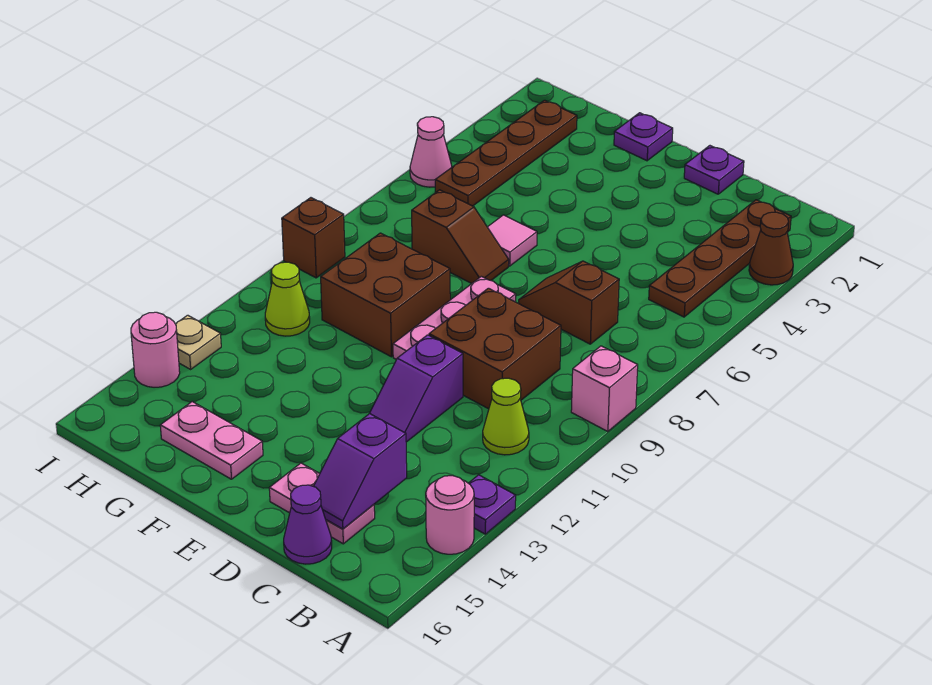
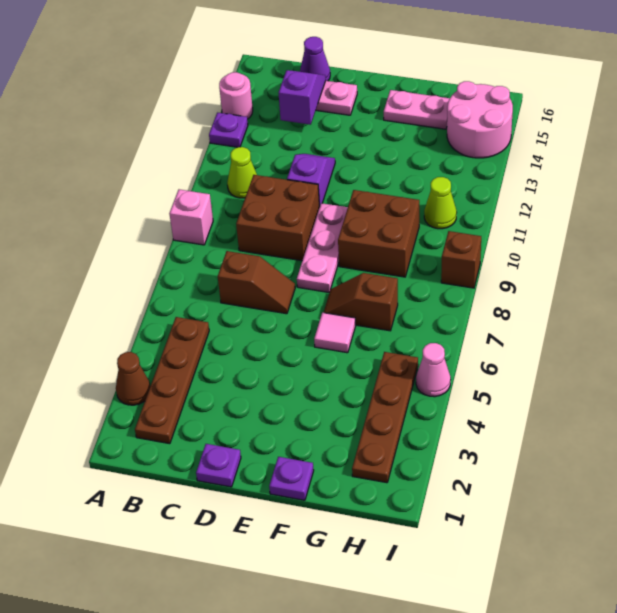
tan 1x1 plate [176,315,221,369] -> none
pink 1x1 round brick [131,312,180,387] -> pink 2x2 round brick [447,81,513,158]

